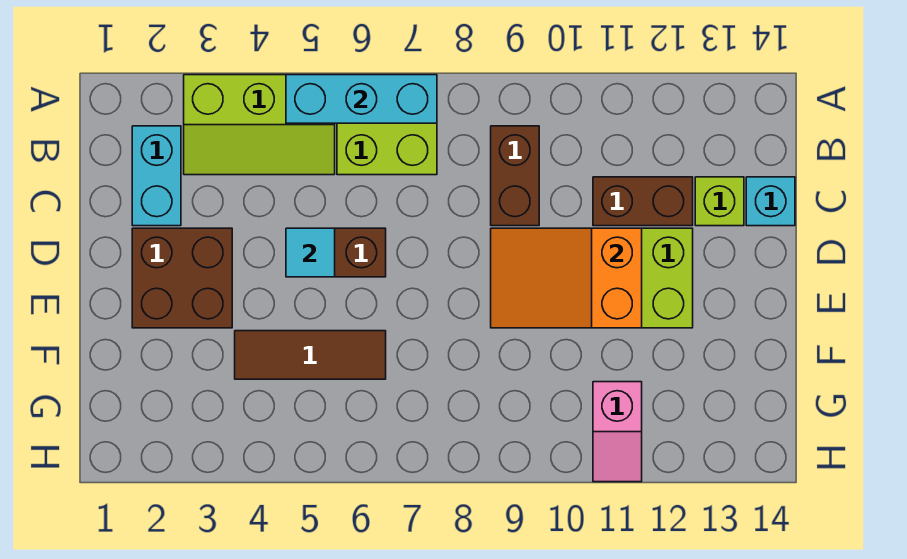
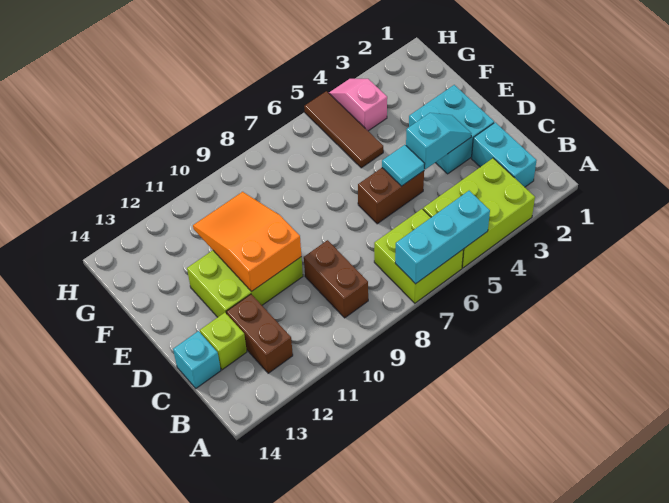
lime 2x3 slope [184,75,335,175] -> lime 2x3 brick [423,158,535,268]
brown 1x2 brick [593,177,693,226] -> brown 1x2 brick turned to [226,294,293,373]
brown 2x2 brick [132,228,232,328] -> cyan 2x2 brick [409,85,494,174]
none -> cyan 1x2 slope [406,113,472,169]
orange 2x3 slope [491,228,642,328] -> orange 2x3 slope turned to [193,192,301,291]
brown 1x3 tile [235,331,386,379] -> brown 1x3 tile turned to [304,91,383,168]
pink 1x2 slope [593,382,642,482] -> pink 1x2 slope moved to [329,79,387,131]

